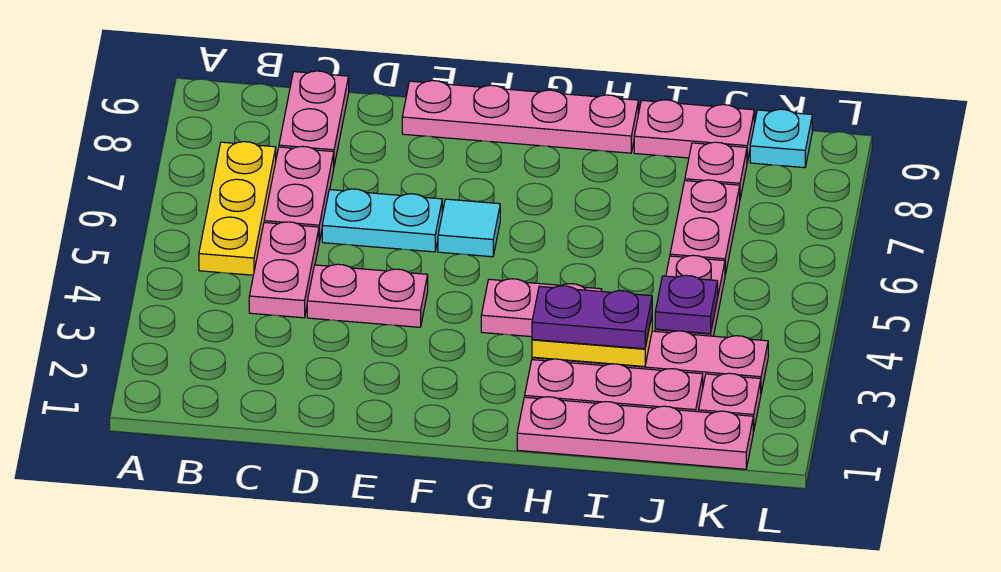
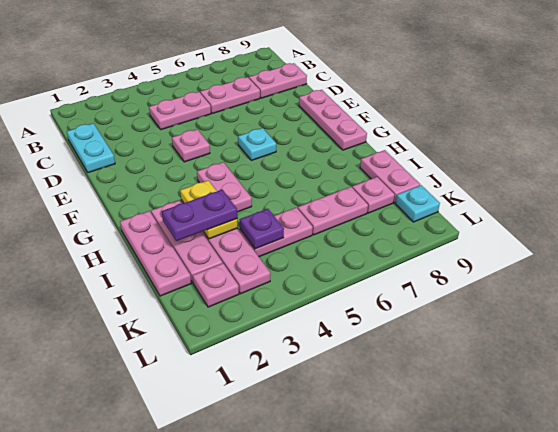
yellow 1x3 plate [199,142,276,275] -> none
pink 1x2 plate [307,264,428,327] -> pink 1x1 plate [172,129,210,162]
cyan 1x2 plate [322,189,442,252] -> cyan 1x2 plate moved to [67,123,115,173]
pink 1x4 plate [402,81,638,153] -> pink 1x3 plate [299,90,367,150]
cyan 1x1 tile [438,199,500,257] -> cyan 1x1 plate [238,128,276,160]
pink 1x4 plate [517,397,753,469] -> pink 1x3 plate [120,211,191,296]
purple 1x2 plate [532,286,652,349] -> purple 1x2 plate turned to [162,190,237,241]

